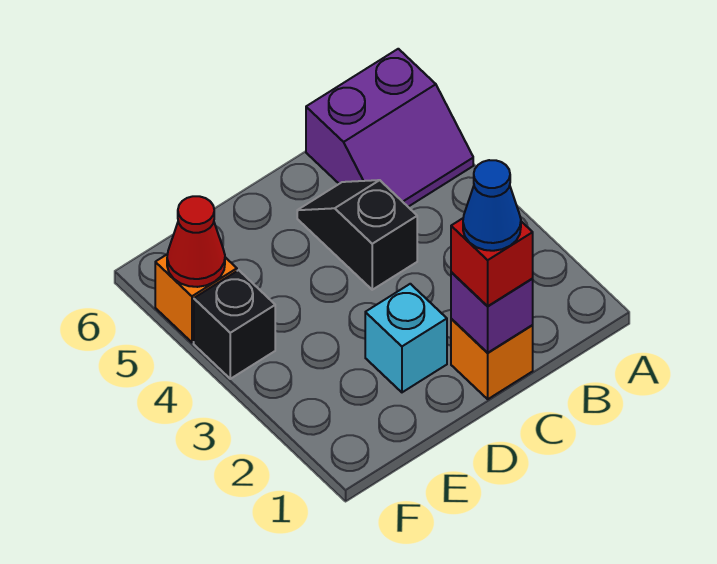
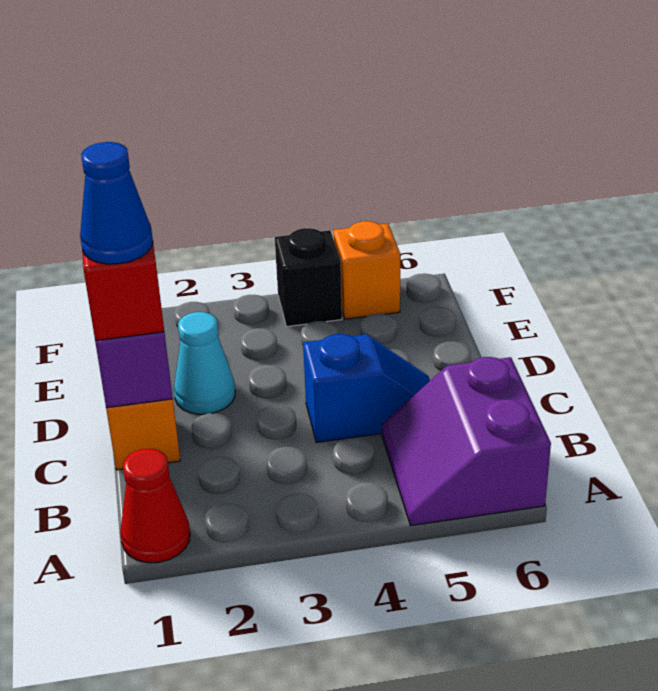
black 1x2 slope [297,180,417,290] -> blue 1x2 slope [303,334,430,443]
cyan 1x1 brick [365,284,447,392] -> cyan 1x1 cone [174,312,235,414]
red 1x1 cone [167,196,225,287] -> red 1x1 cone moved to [120,449,190,563]

